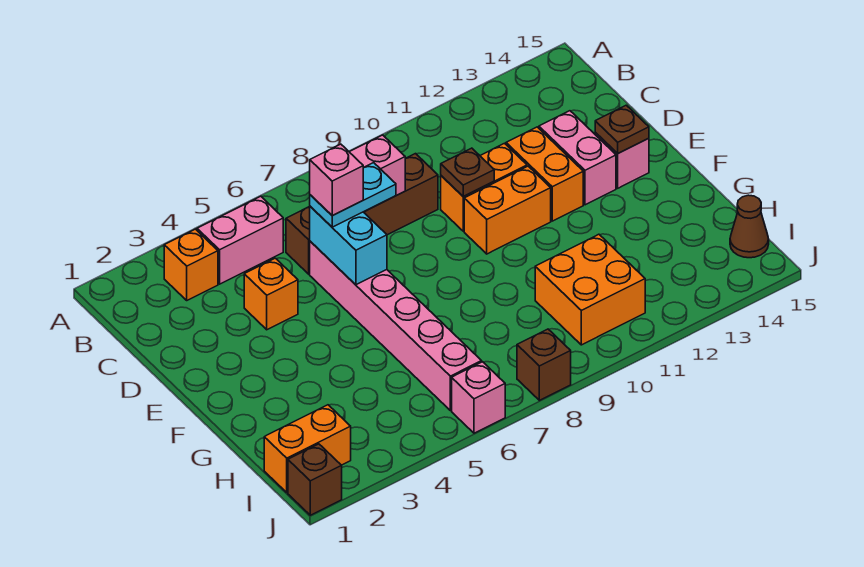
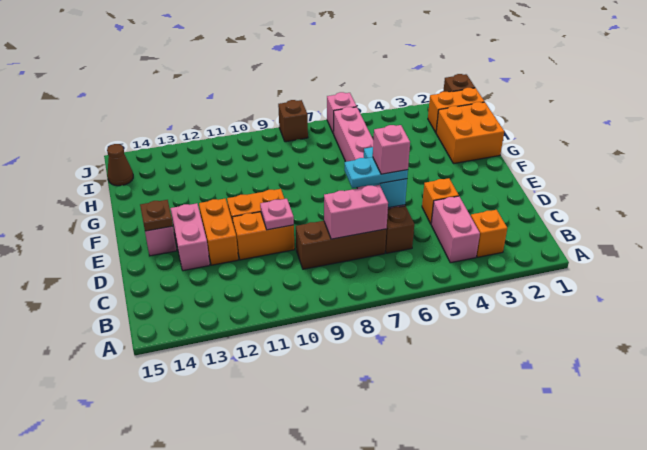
pink 1x2 brick [197,196,283,284] -> pink 1x2 brick turned to [431,196,480,263]
brown 1x1 plate [441,148,494,196] -> pink 1x1 plate [260,199,294,230]
orange 2x2 brick [535,234,645,345] -> orange 2x2 brick moved to [436,102,504,164]

